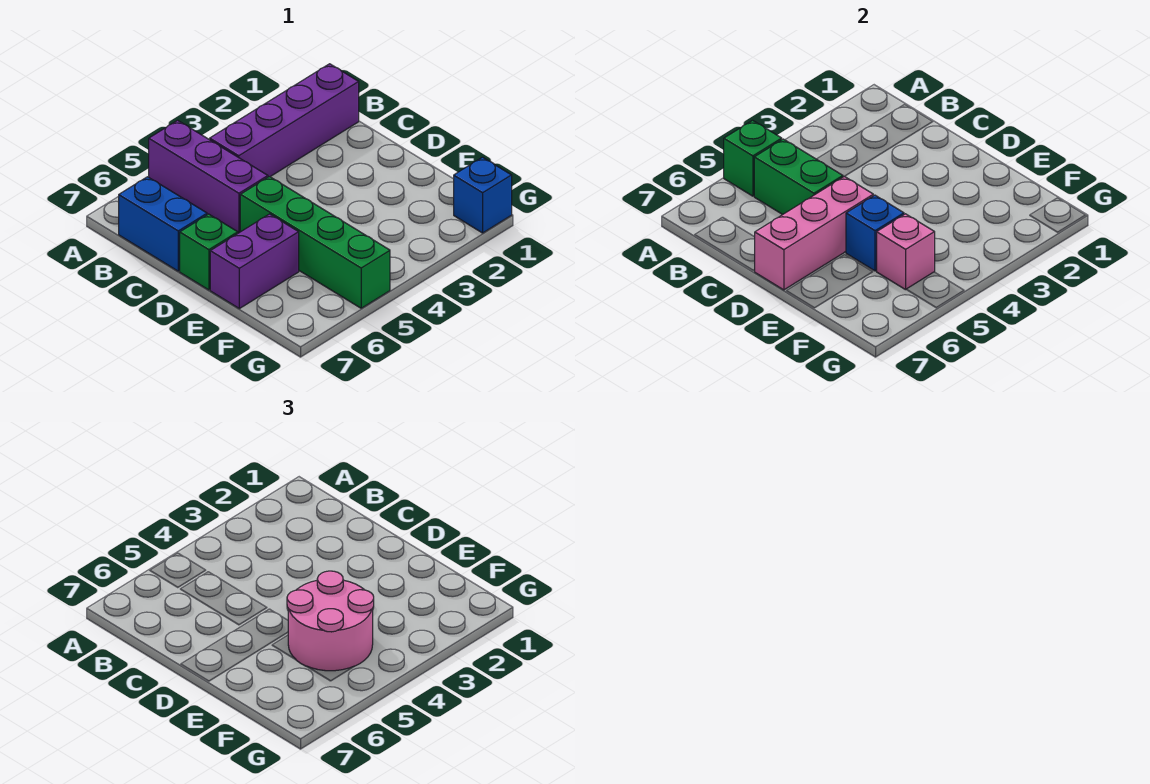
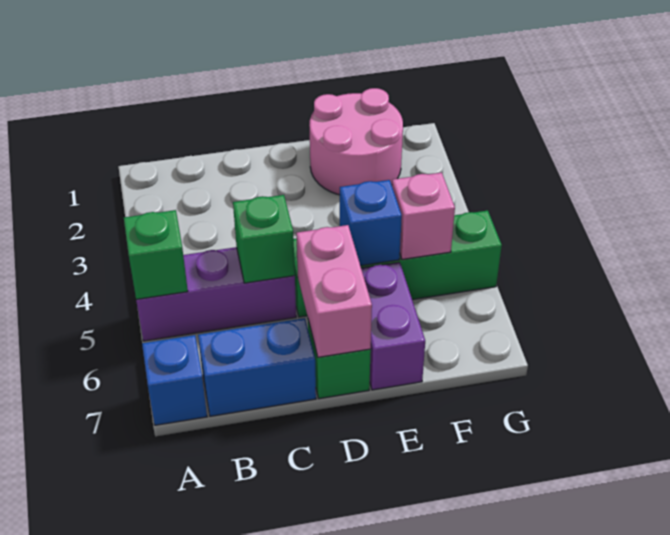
purple 1x4 brick [210,64,359,177] -> none
green 1x2 brick [754,139,843,215] -> green 1x1 brick [233,195,295,283]
pink 1x3 brick [755,177,873,290] -> pink 1x2 brick [296,225,372,357]
pink 2x2 round brick [287,571,374,671] -> pink 2x2 round brick moved to [309,88,403,195]
blue 1x1 brick [454,157,512,233] -> blue 1x1 brick moved to [142,335,207,425]

